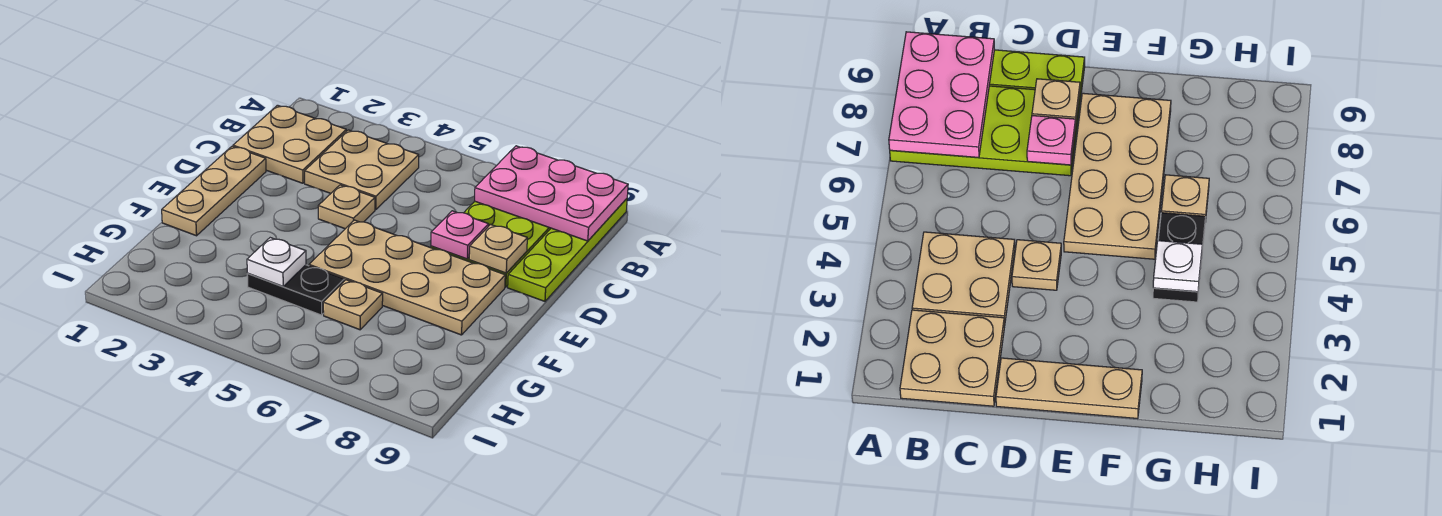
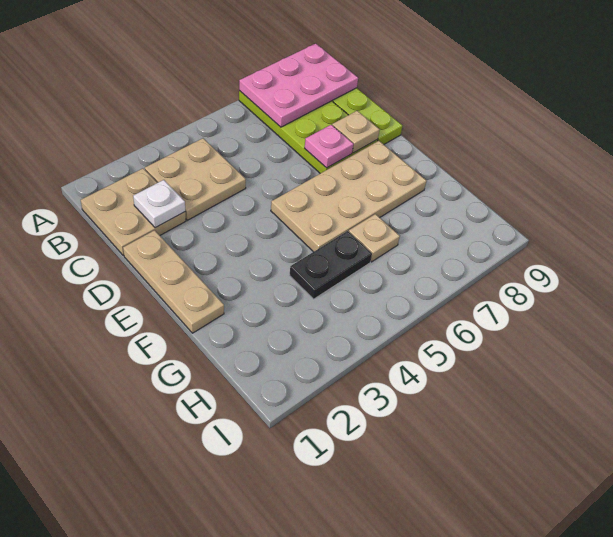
tan 1x1 plate [318,185,375,229] -> none
white 1x1 plate [247,238,306,286] -> white 1x1 plate moved to [133,180,185,228]

